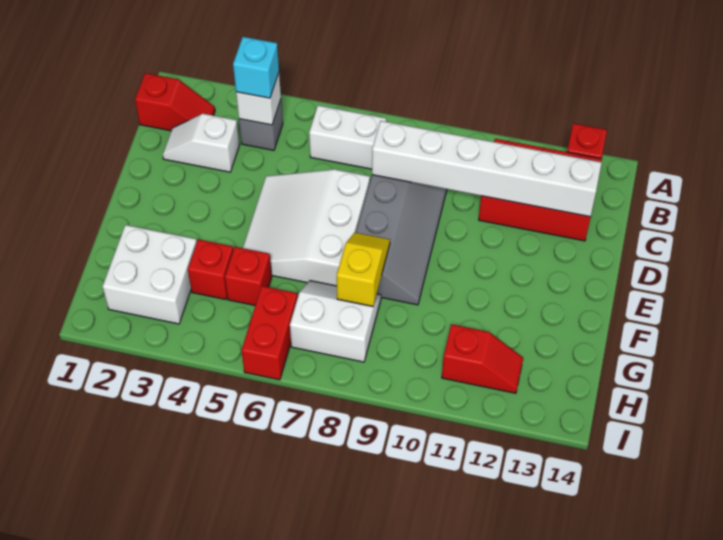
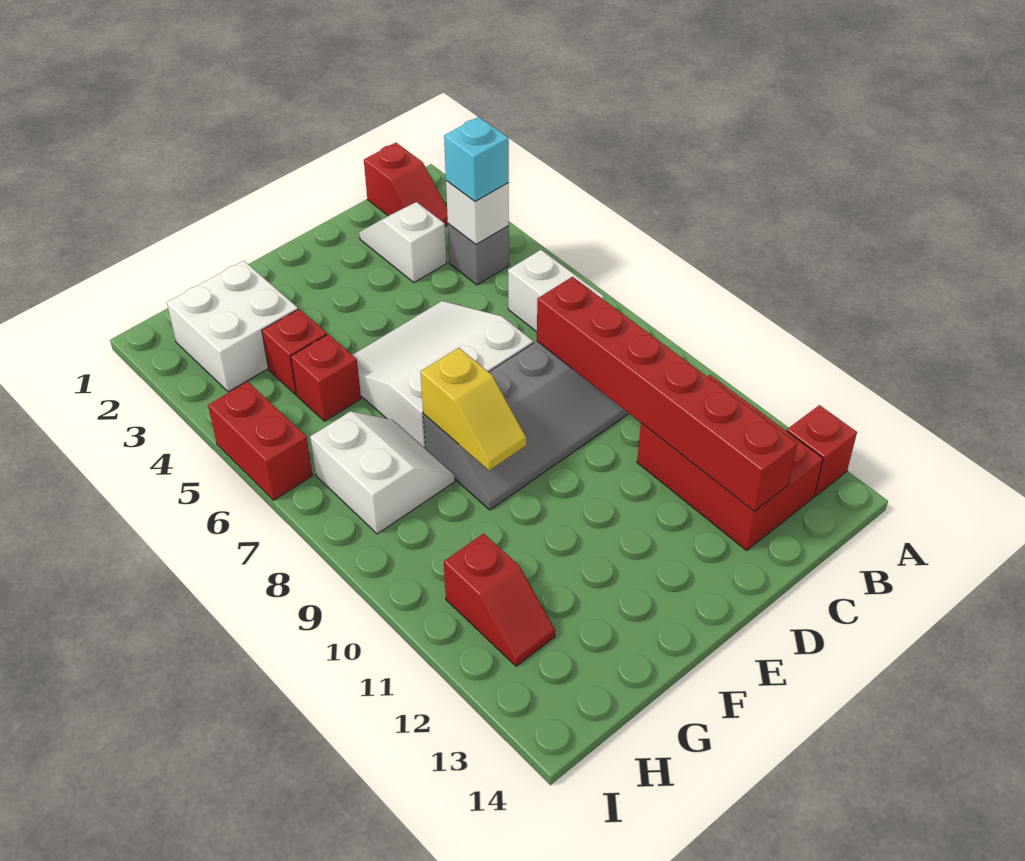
white 1x6 brick [372,121,602,217] -> red 1x6 brick [537,277,797,511]
yellow 1x2 slope [337,233,390,306] -> yellow 1x2 slope turned to [420,348,526,470]
red 1x2 brick [242,286,298,380] -> red 1x2 brick turned to [208,382,313,500]

